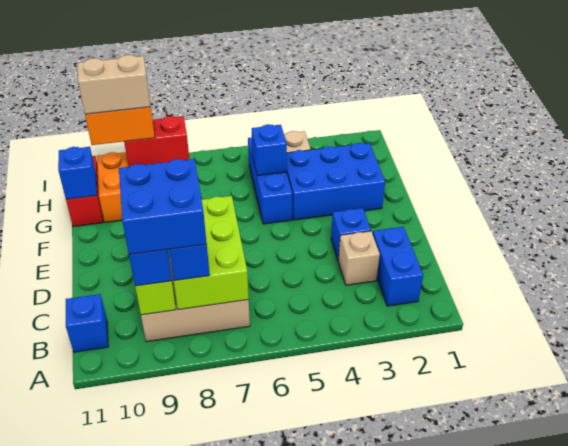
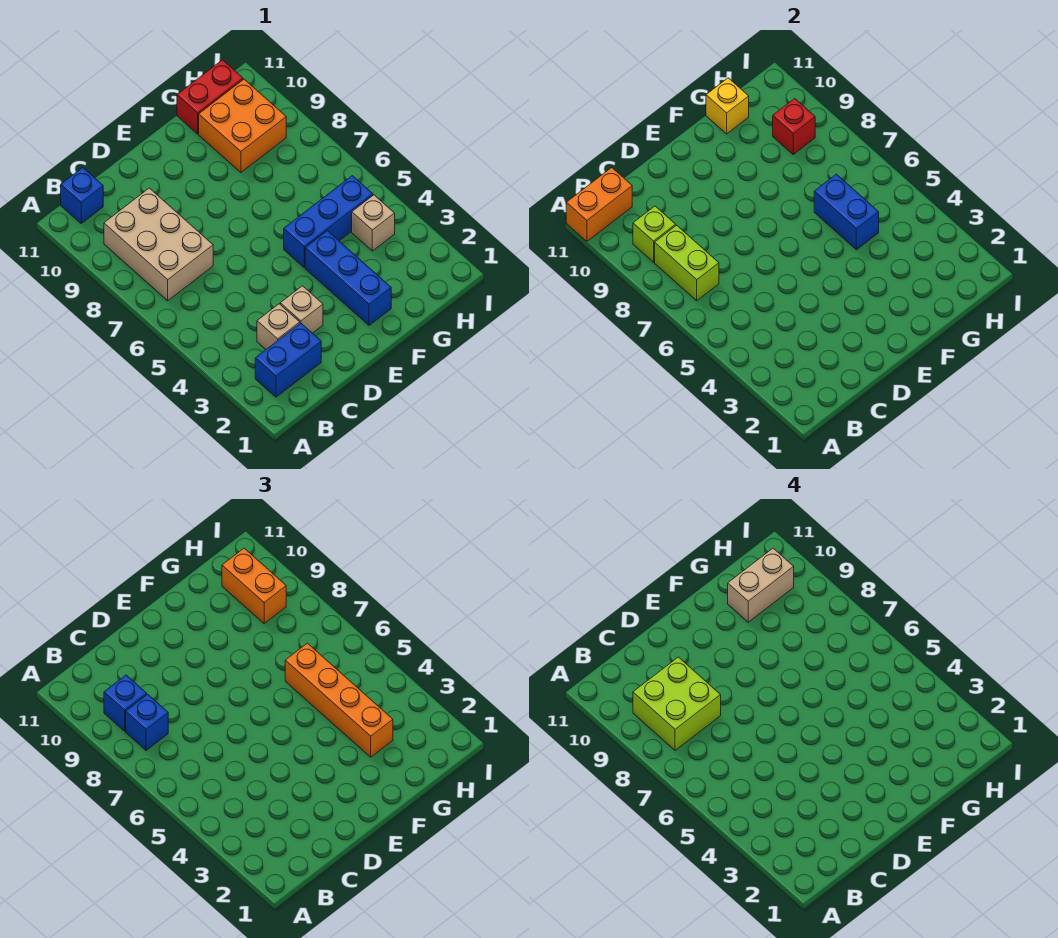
none -> orange 1x2 brick [566,168,632,241]
lime 2x3 brick [174,196,249,310] -> lime 1x2 brick [655,225,719,301]
blue 2x2 brick [119,159,207,255] -> lime 2x2 brick [633,657,721,750]
blue 1x1 brick [331,208,371,260] -> tan 1x1 brick [280,286,323,333]
blue 2x3 brick [287,143,385,220] -> blue 1x3 brick [305,231,391,325]
none -> orange 1x4 brick [285,643,393,757]
blue 1x1 brick [252,124,287,176] -> blue 1x2 brick [814,174,879,250]
blue 1x1 brick [58,147,97,199] -> yellow 1x1 brick [706,78,749,134]
red 1x2 brick [124,116,189,167] -> red 1x1 brick [773,98,815,154]
tan 1x2 brick [78,55,150,114] -> tan 1x2 brick turned to [728,548,794,622]

